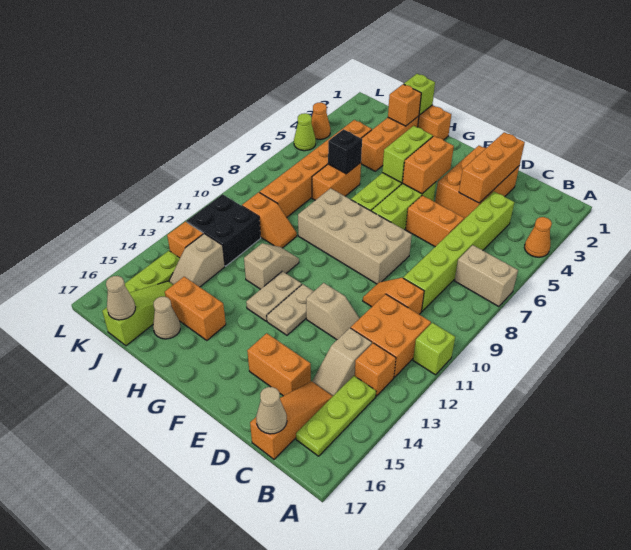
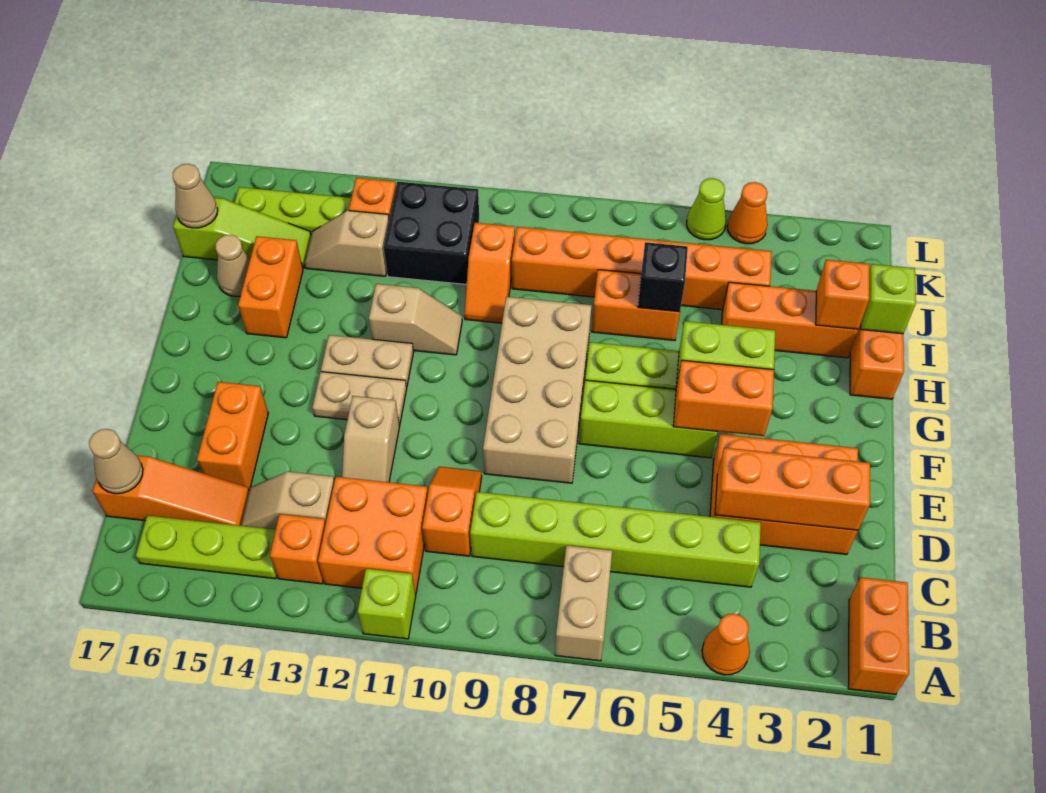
orange 1x2 brick [406,195,464,247] -> orange 1x2 brick moved to [848,577,909,694]

